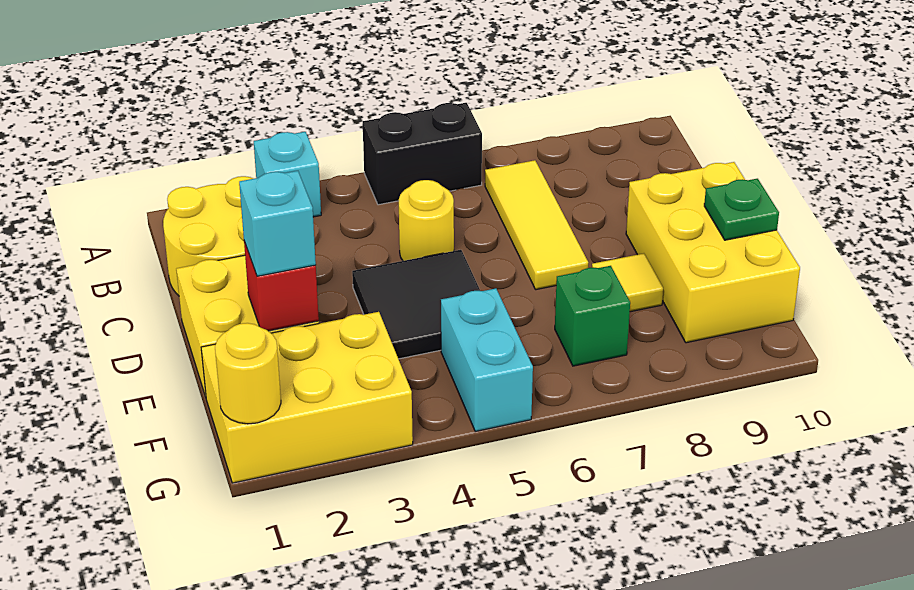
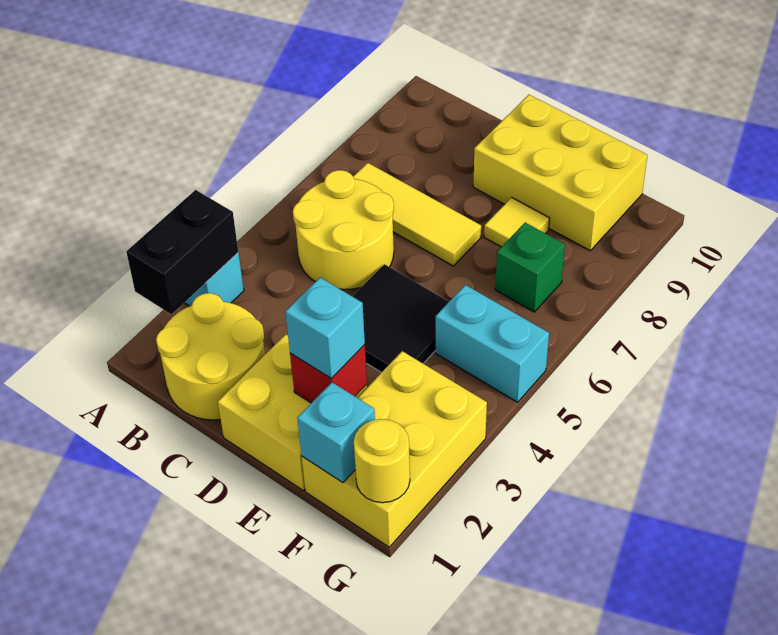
black 1x2 brick [363,103,482,205] -> black 1x2 brick moved to [126,190,238,314]
yellow 1x1 round brick [399,180,454,261] -> yellow 2x2 round brick [293,170,394,290]
green 1x1 plate [704,179,779,240] -> none
none -> cyan 1x1 brick [297,382,375,483]

